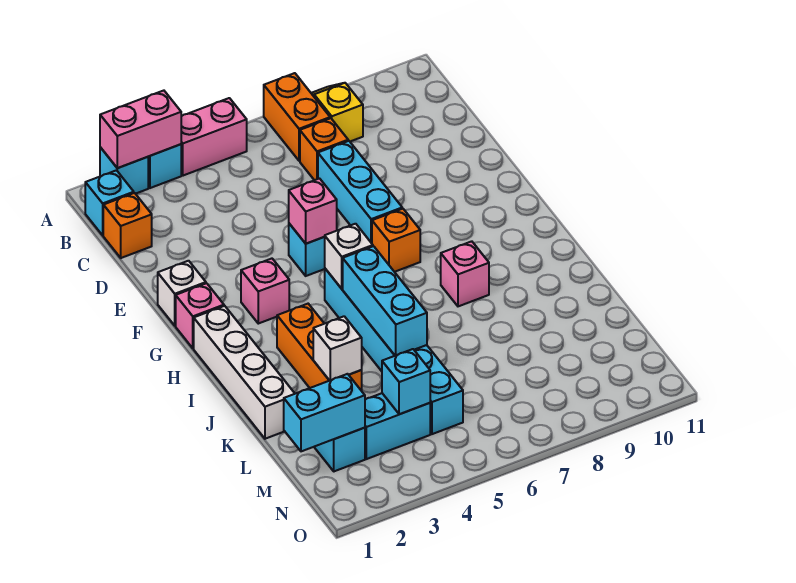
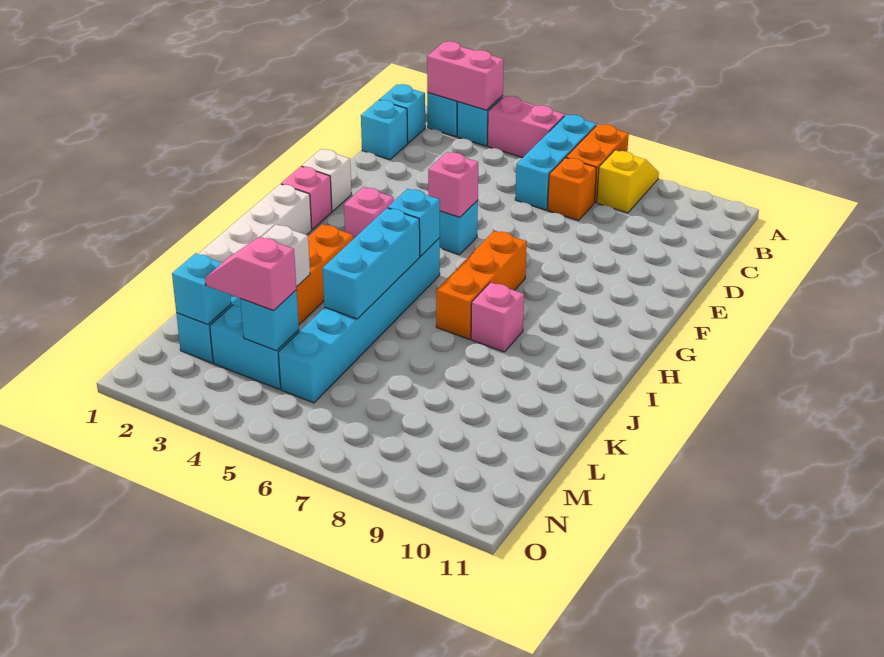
orange 1x1 brick [103,193,152,258] -> cyan 1x1 brick [361,100,408,160]
cyan 1x3 brick [318,141,402,243] -> cyan 1x3 brick moved to [515,115,596,210]
orange 1x1 brick [372,209,420,272] -> orange 1x3 brick [436,231,527,339]
white 1x1 brick [325,224,373,289] -> cyan 1x1 brick [388,189,440,256]
cyan 1x2 brick [284,374,365,451] -> cyan 1x1 brick [172,253,231,325]
none -> pink 1x2 slope [205,237,297,310]

